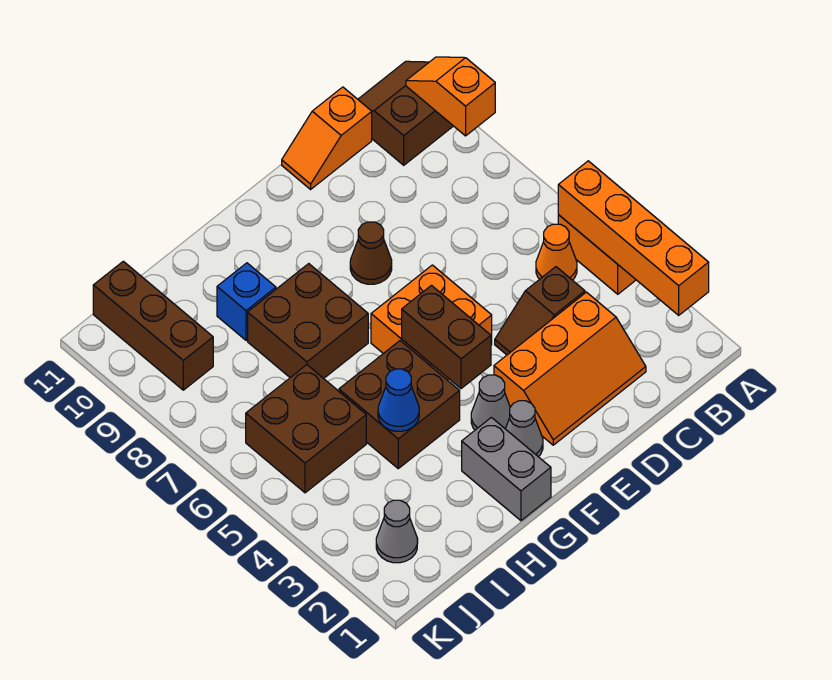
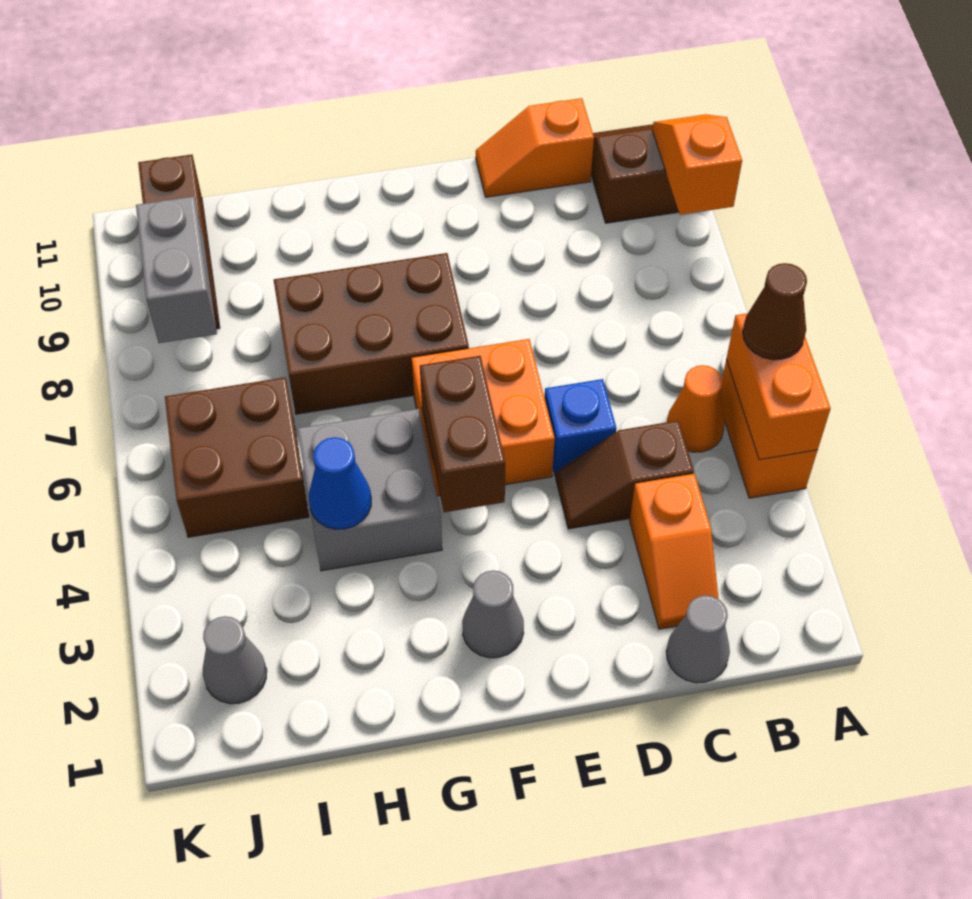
orange 1x4 brick [558,161,709,315] -> orange 1x2 brick [726,313,831,460]
orange 2x3 slope [494,292,646,445] -> orange 1x2 slope [630,474,719,629]
brown 1x1 cone [350,222,392,284] -> brown 1x1 cone moved to [743,263,807,360]
grey 1x1 cone [471,375,510,430] -> grey 1x1 cone moved to [666,595,730,683]
grey 1x2 brick [462,417,551,521] -> grey 1x2 brick moved to [136,196,217,343]
brown 2x2 brick [339,341,460,468] -> grey 2x2 brick [297,409,442,571]
brown 2x2 brick [248,264,368,378] -> brown 2x3 brick [274,253,469,414]
blue 1x1 brick [217,263,276,340] -> blue 1x1 brick moved to [545,379,616,476]

